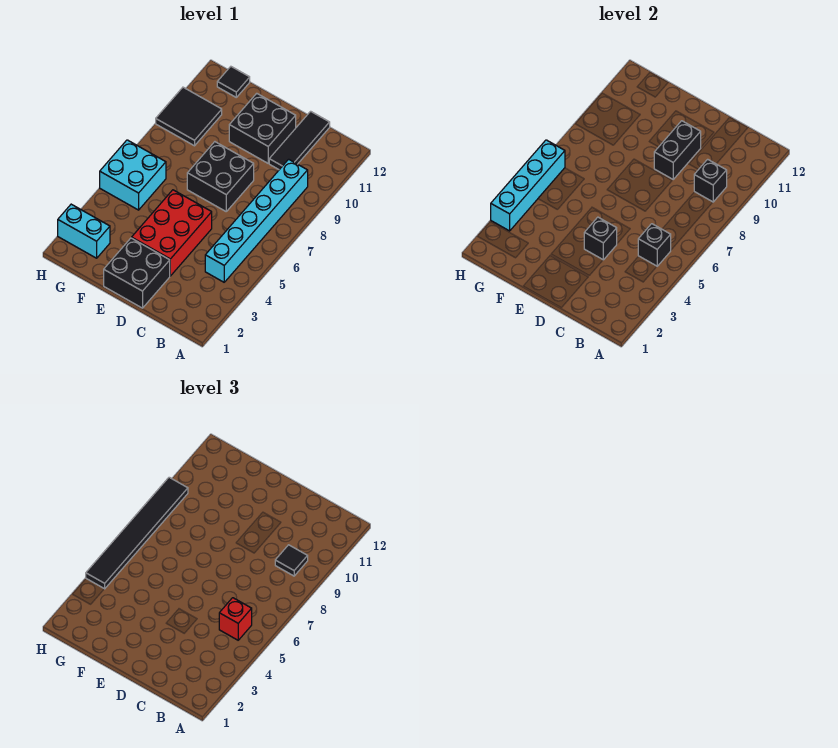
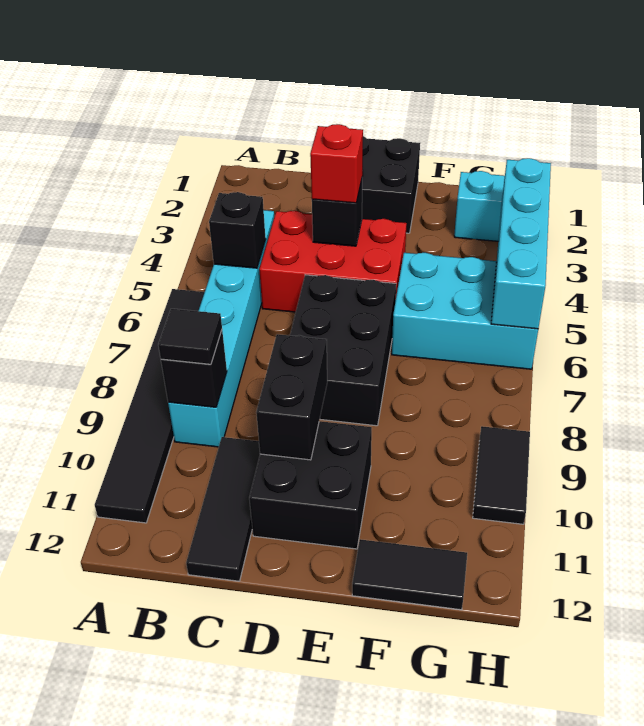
red 1x1 brick [219,598,252,640] -> red 1x1 brick moved to [310,124,363,203]
red 2x3 brick [132,190,212,276] -> red 2x3 brick turned to [259,211,407,312]
black 2x2 brick [187,142,254,211] -> black 2x3 brick [290,275,396,426]
cyan 2x2 brick [100,140,166,210] -> cyan 2x3 brick [392,253,538,369]
black 2x2 tile [156,87,222,146] -> black 1x2 tile [473,426,530,524]
black 1x1 tile [217,67,250,97] -> black 1x2 tile [352,539,467,610]
black 1x6 tile [86,477,188,589] -> black 1x6 tile moved to [95,289,205,523]

